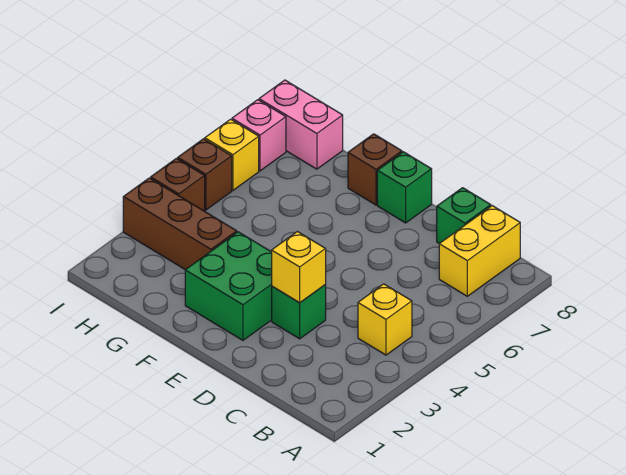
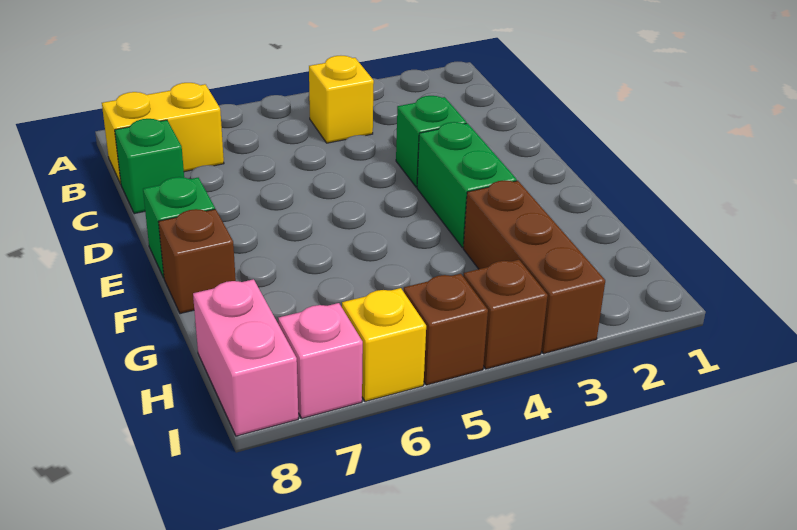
yellow 1x1 brick [272,232,326,303] -> none
green 2x2 brick [185,232,272,340] -> green 1x2 brick [417,122,517,247]

